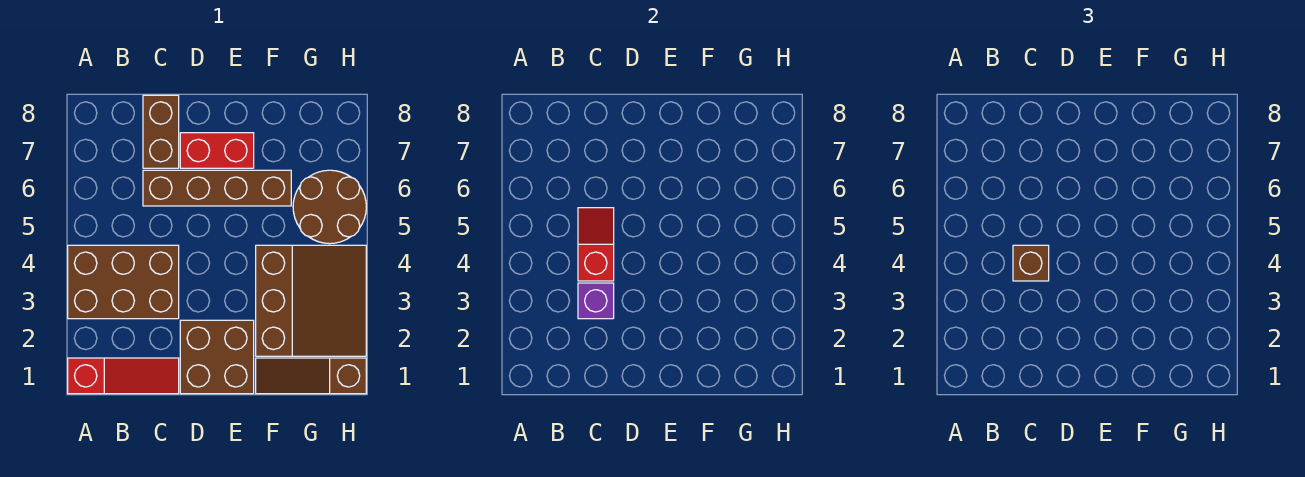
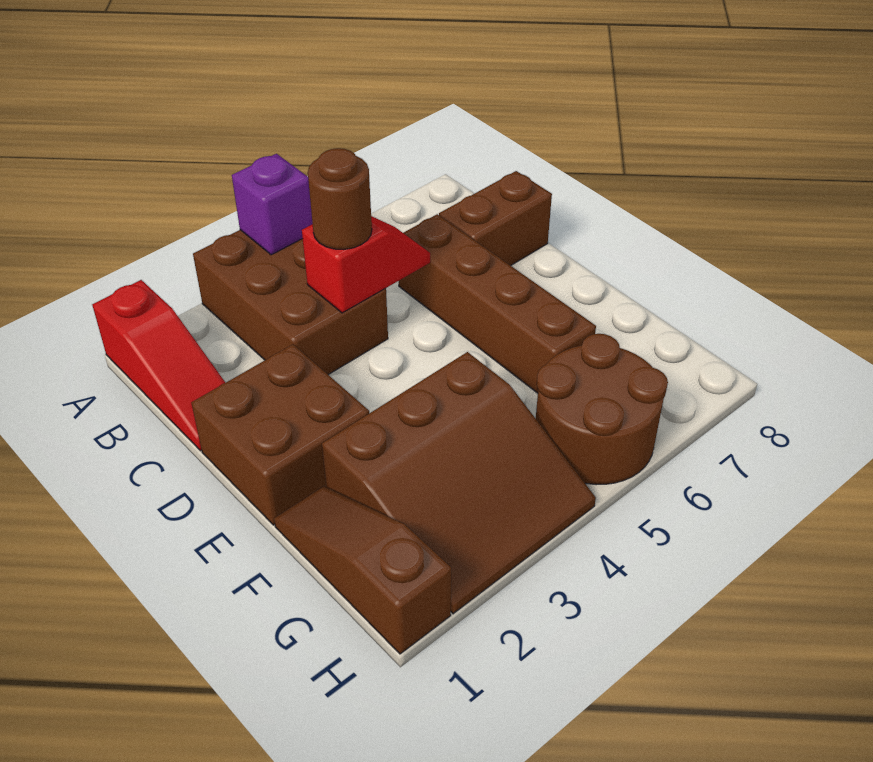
purple 1x1 brick [578,283,614,319] -> purple 1x1 brick moved to [232,154,313,255]
brown 1x1 brick [1013,245,1049,281] -> brown 1x1 round brick [308,148,372,249]
red 1x2 brick [180,133,254,168] -> none

